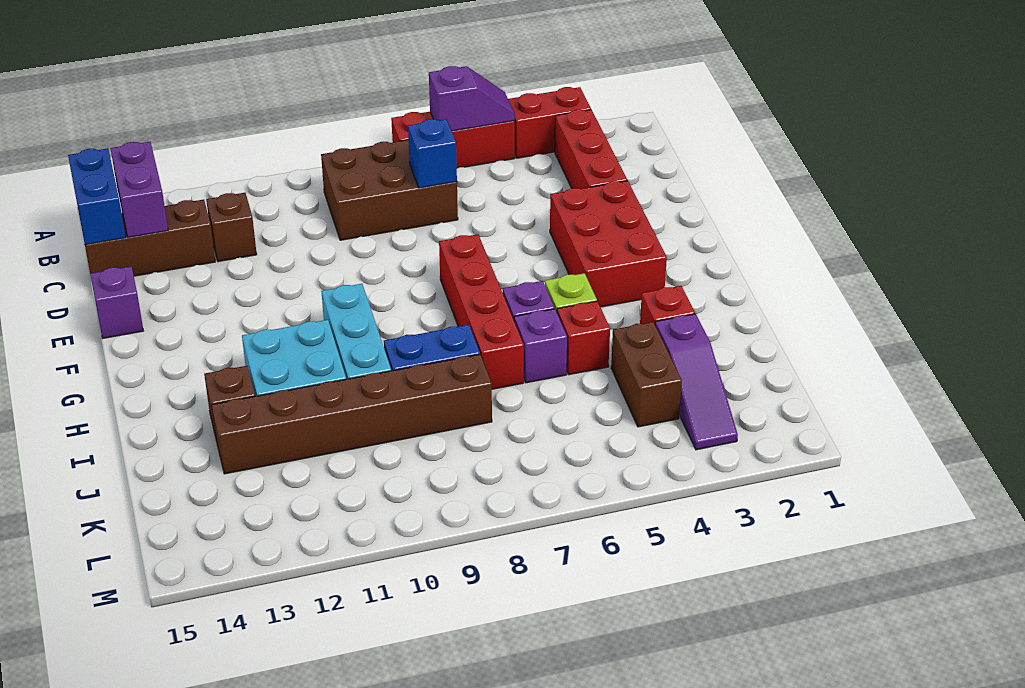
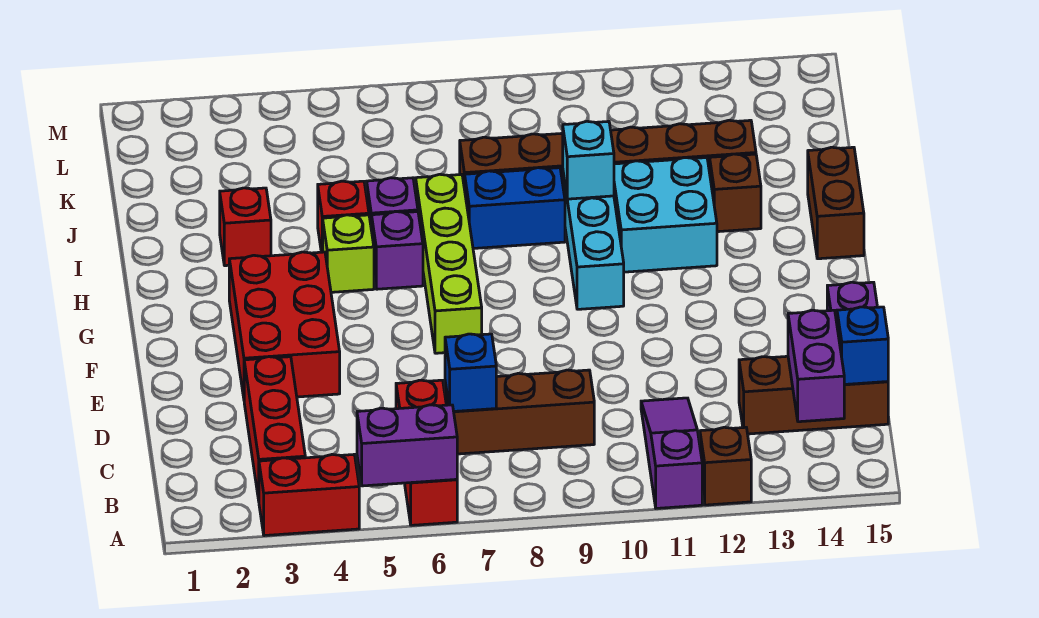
red 1x3 brick [391,112,515,168] -> red 1x3 brick turned to [396,380,457,525]
purple 1x2 slope [429,66,515,131] -> purple 1x2 brick [357,405,457,486]
brown 2x3 brick [321,140,458,240] -> brown 1x3 brick [445,370,594,454]
blue 1x2 brick [68,148,126,245] -> blue 1x1 brick [837,307,888,384]
brown 1x1 brick [206,193,257,262] -> brown 1x1 brick moved to [700,427,751,505]
red 1x4 brick [439,234,524,389] -> lime 1x4 brick [416,174,482,353]
none -> cyan 1x1 brick [563,121,614,199]
purple 1x3 slope [655,314,738,450] -> purple 1x3 slope moved to [641,398,702,508]
brown 1x2 brick [611,322,682,427] -> brown 1x2 brick moved to [808,147,864,259]

